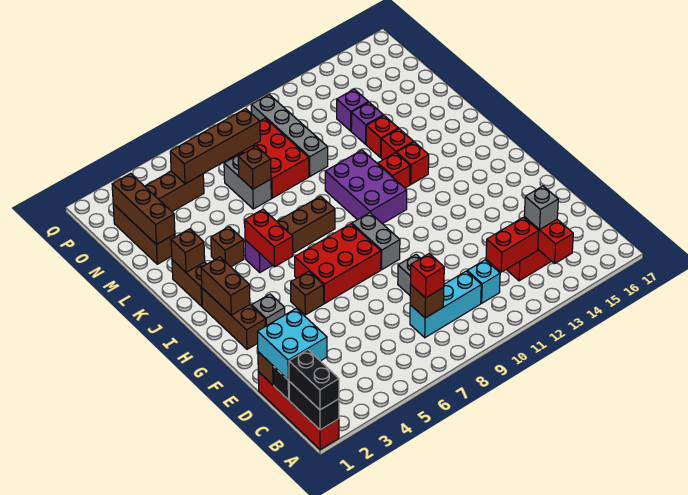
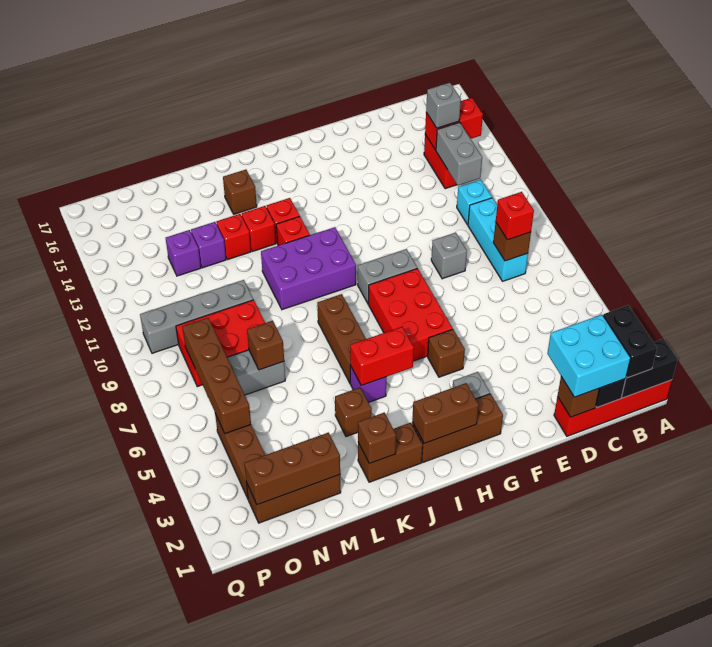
black 1x2 brick [289,350,339,410] -> black 1x2 brick turned to [603,305,657,378]
red 1x2 brick [486,217,539,272] -> grey 1x2 brick [436,122,482,186]
none -> brown 1x1 brick [223,170,257,214]

